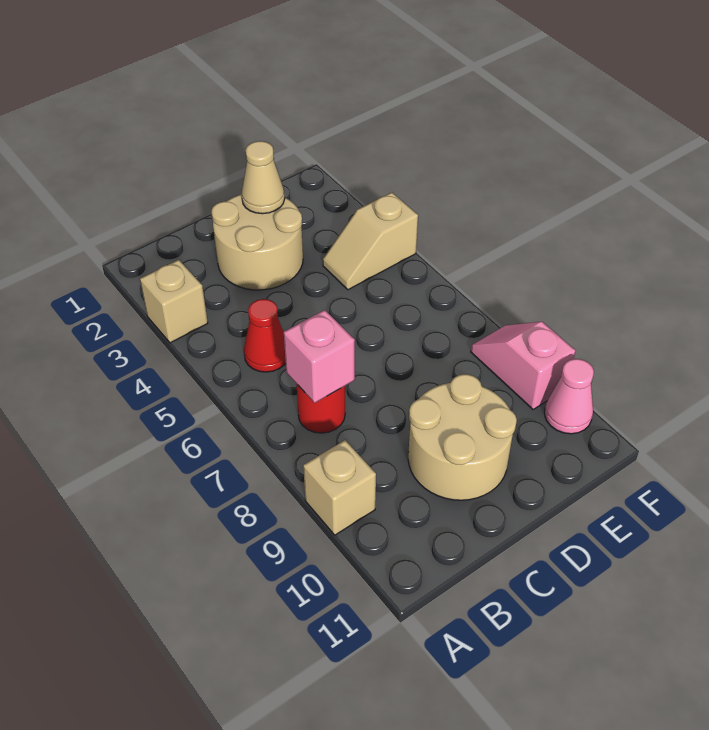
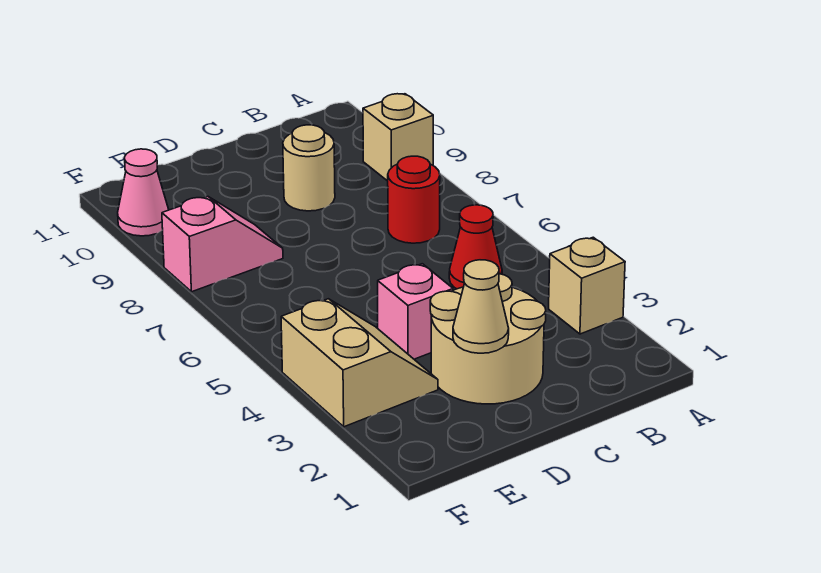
pink 1x1 brick [284,310,355,403] -> pink 1x1 brick moved to [378,264,453,359]
tan 2x2 round brick [408,374,517,500] -> tan 1x1 round brick [283,125,335,211]
tan 1x2 slope [323,192,418,290] -> tan 2x2 slope [281,299,438,427]
pink 1x2 slope [471,322,575,410] -> pink 1x2 slope turned to [162,197,283,292]

